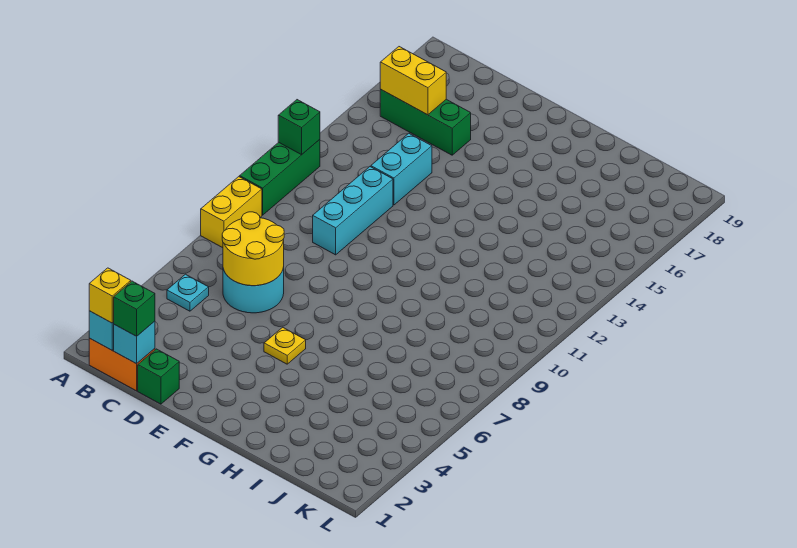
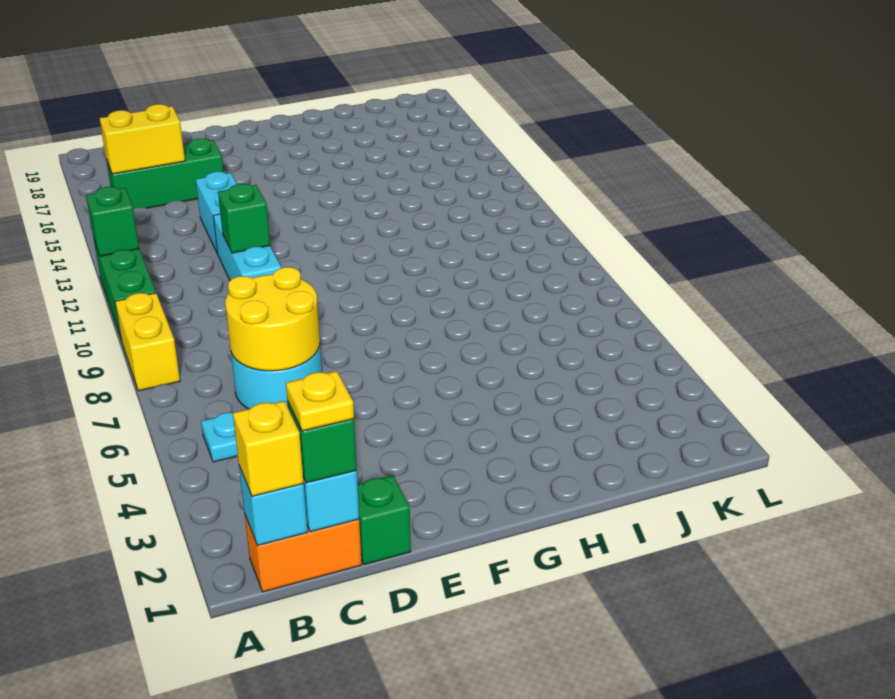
none -> green 1x1 brick [218,184,270,253]
yellow 1x1 plate [264,327,306,364] -> yellow 1x1 plate moved to [286,371,354,431]

